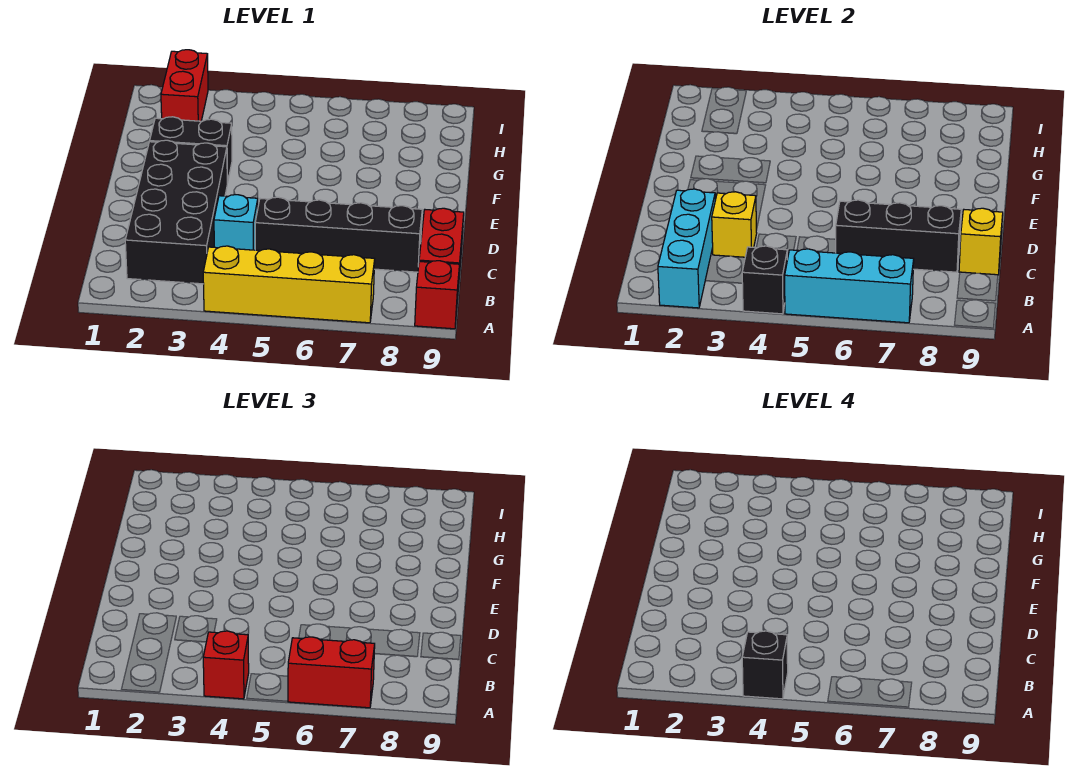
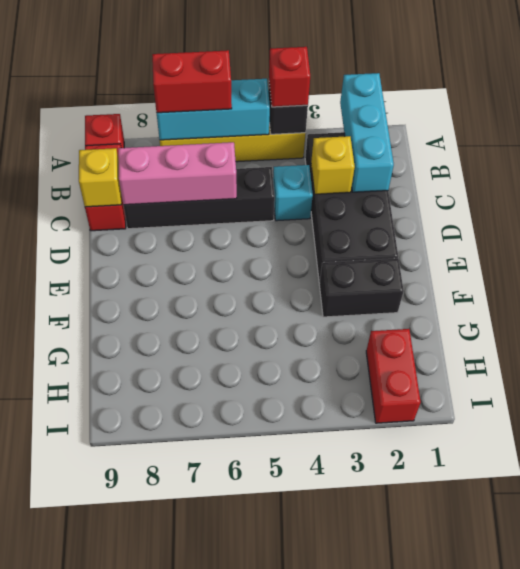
black 1x1 brick [742,631,788,699] -> none
black 1x3 brick [836,200,961,272] -> pink 1x3 brick [118,142,237,205]

